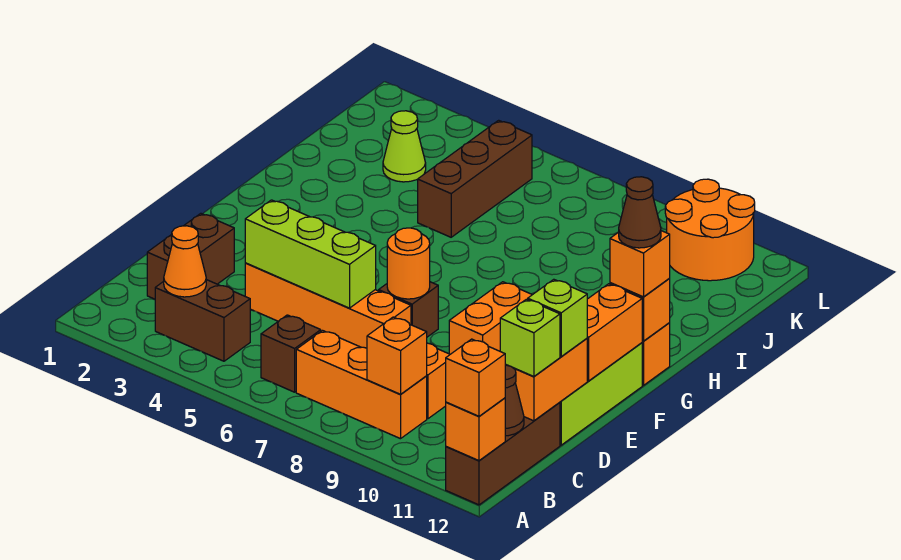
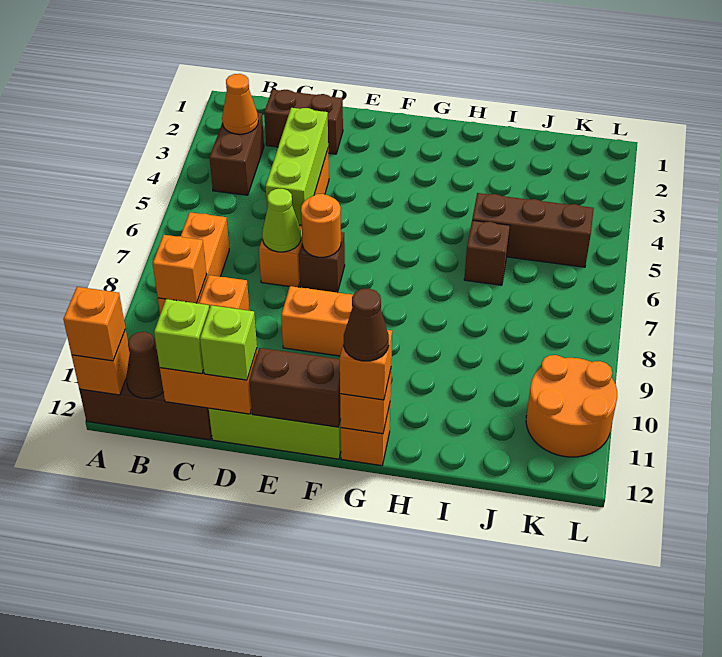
brown 1x1 brick [261,315,321,392] -> brown 1x1 brick moved to [464,220,510,285]
orange 1x2 brick [587,284,642,381] -> brown 1x2 brick [249,348,341,427]
lime 1x1 cone [383,111,426,182] -> lime 1x1 cone moved to [262,189,301,252]

